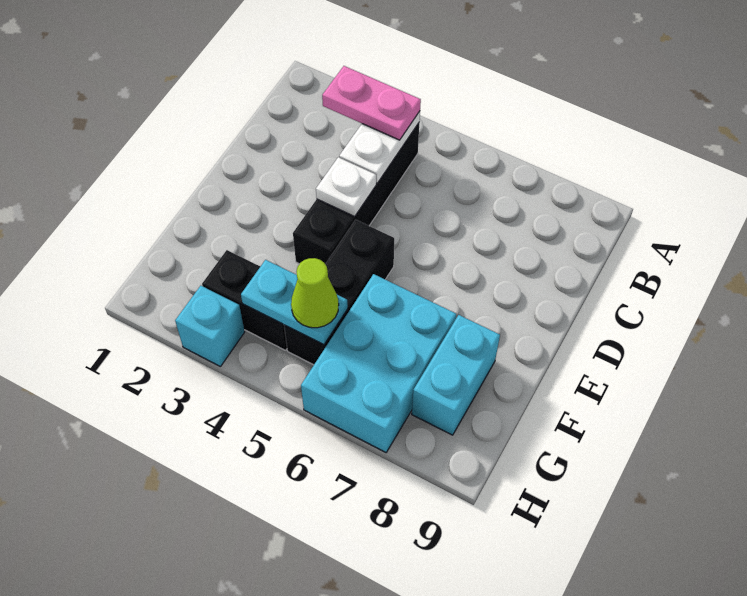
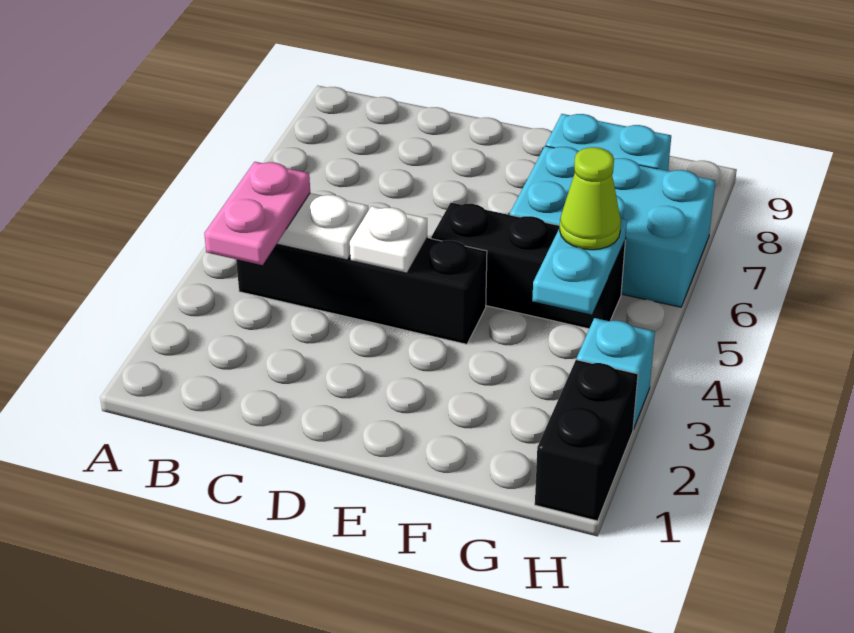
black 1x2 brick [202,250,287,350] -> black 1x2 brick moved to [535,360,638,521]

